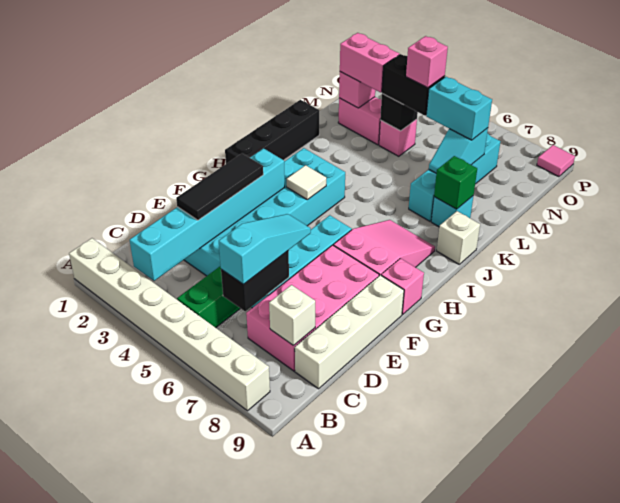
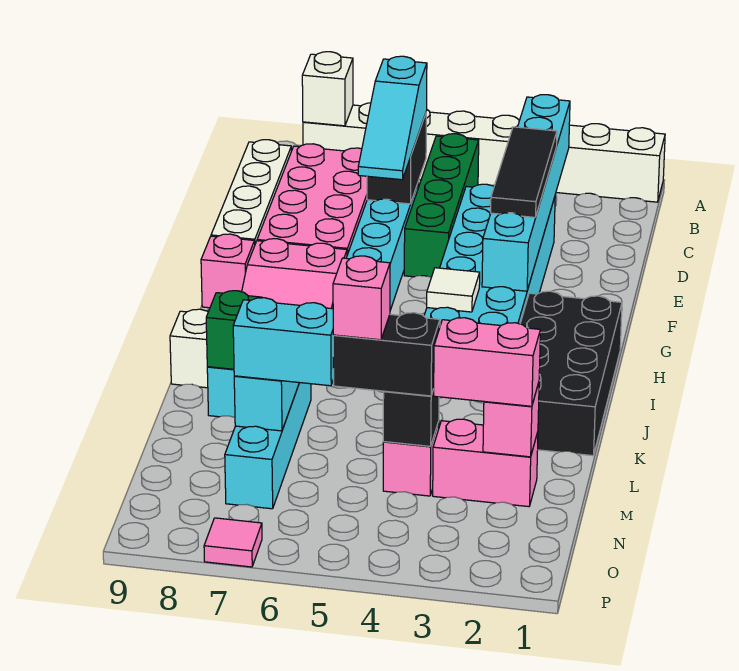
white 1x1 brick [269,285,315,346] -> white 1x1 brick moved to [302,52,353,126]
black 1x4 brick [225,100,319,164] -> black 2x4 brick [520,291,622,456]
pink 1x1 tile [537,145,575,177] -> pink 1x1 tile moved to [204,518,262,567]

